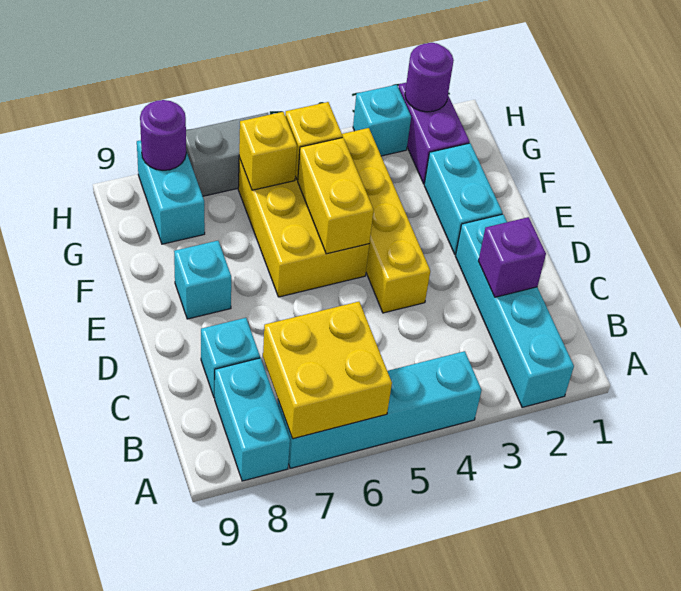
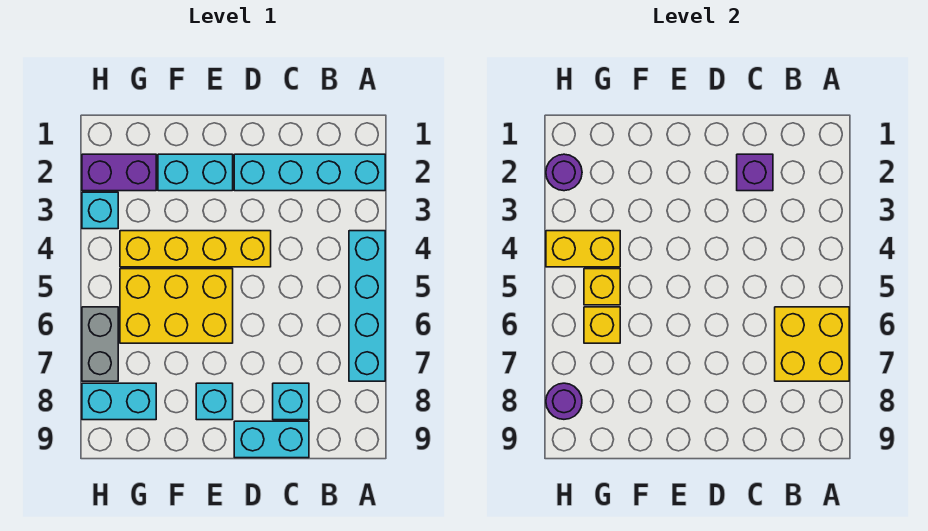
cyan 1x2 brick [215,358,290,481] -> cyan 1x2 brick moved to [234,421,309,458]
yellow 1x2 brick [298,138,374,254] -> yellow 1x2 brick moved to [546,231,620,267]

